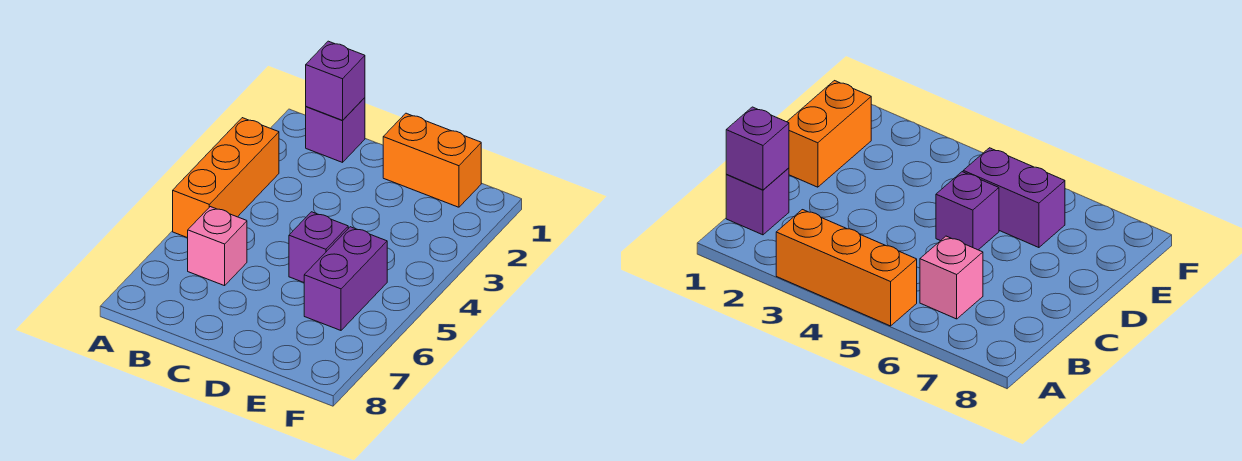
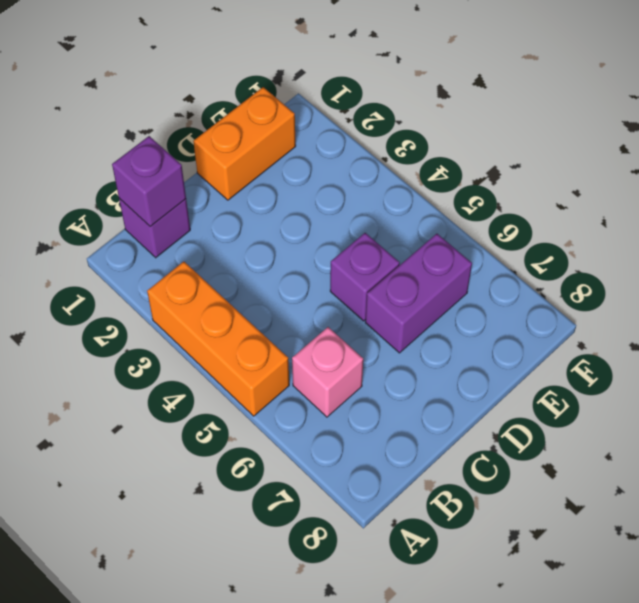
purple 1x2 brick [304,227,387,330] -> purple 1x2 brick turned to [365,234,472,353]

